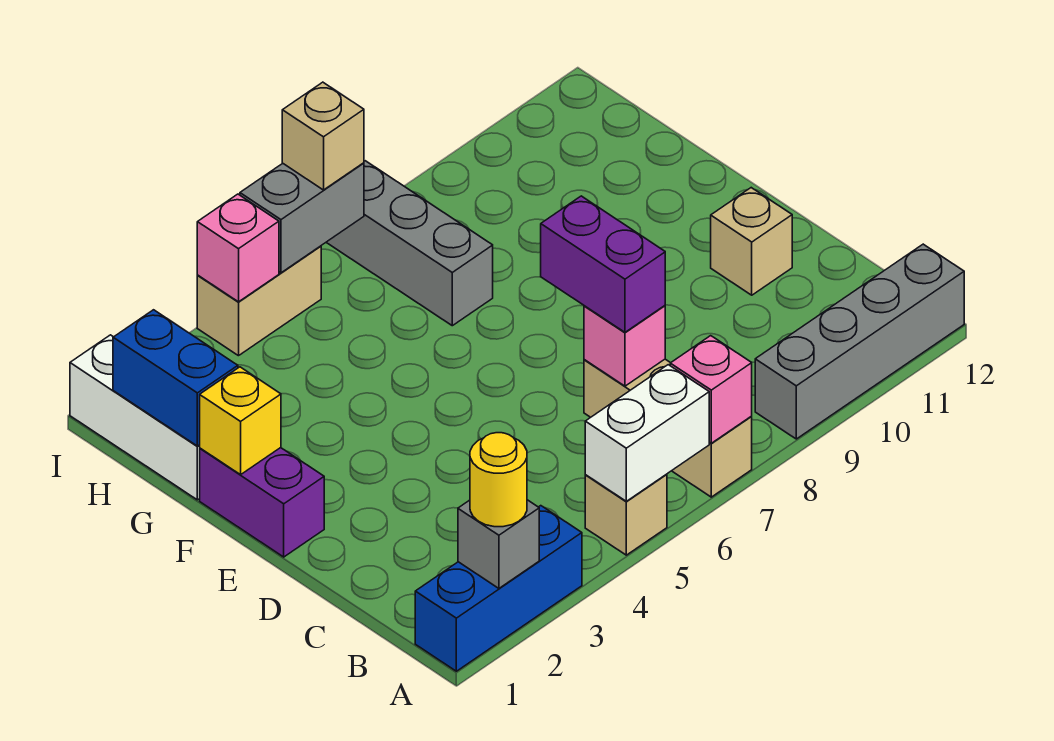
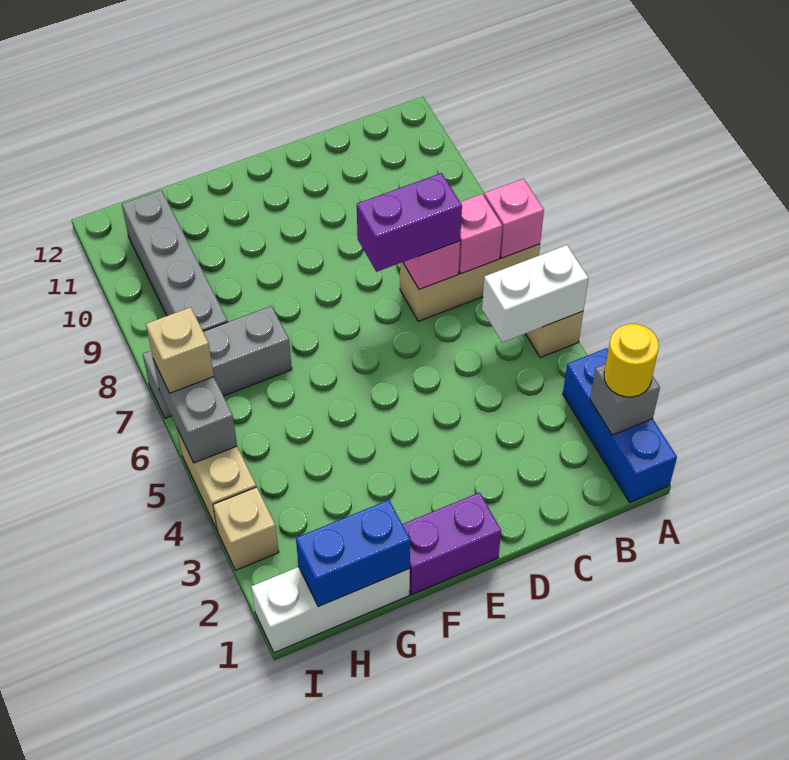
white 1x2 brick [585,365,709,501] -> white 1x2 brick turned to [482,245,588,342]
grey 1x4 brick [755,244,964,439] -> grey 1x4 brick moved to [122,190,228,331]
tan 1x1 brick [711,188,792,295] -> tan 1x1 brick moved to [213,487,279,570]
yellow 1x1 brick [200,367,281,475] -> none
pink 1x1 brick [197,194,279,302] -> pink 1x1 brick moved to [459,194,502,274]

